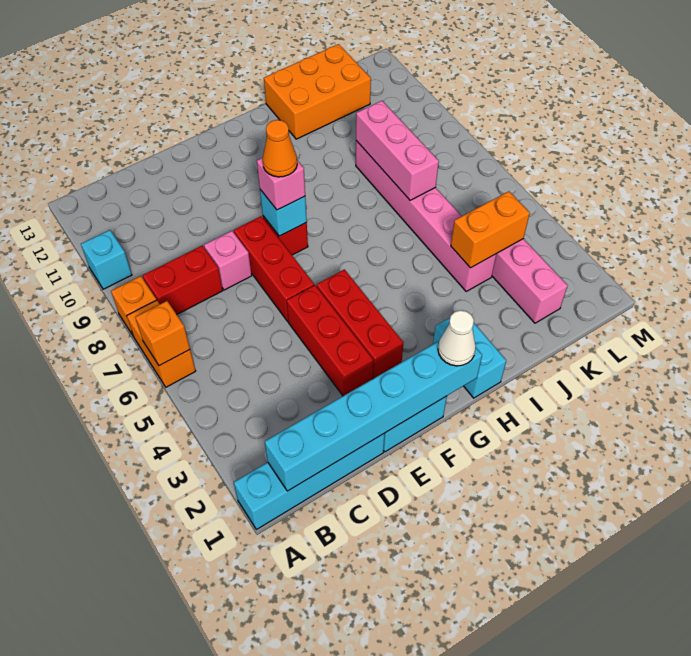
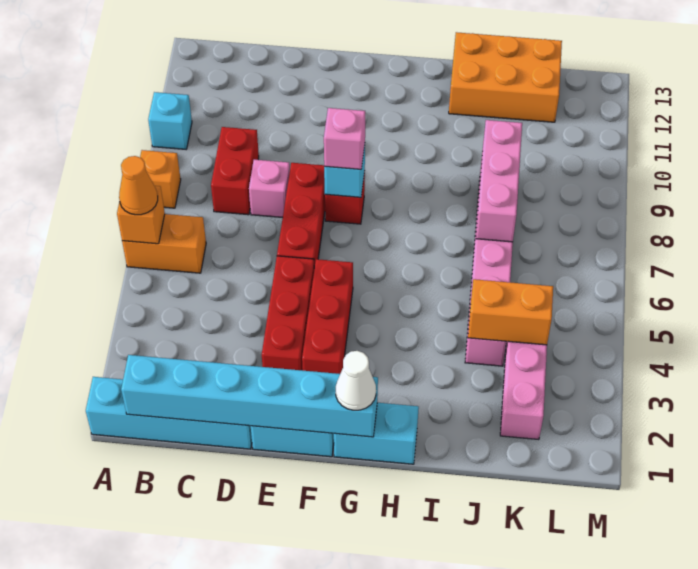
orange 1x2 brick [127,300,196,387] -> orange 1x2 brick turned to [122,214,206,273]
red 1x2 brick [143,246,223,314] -> red 1x2 brick turned to [211,127,259,215]
orange 1x1 cone [263,120,297,177] -> orange 1x1 cone moved to [119,156,158,215]
cyan 1x2 brick [433,318,506,398] -> cyan 1x2 brick turned to [334,403,419,464]

